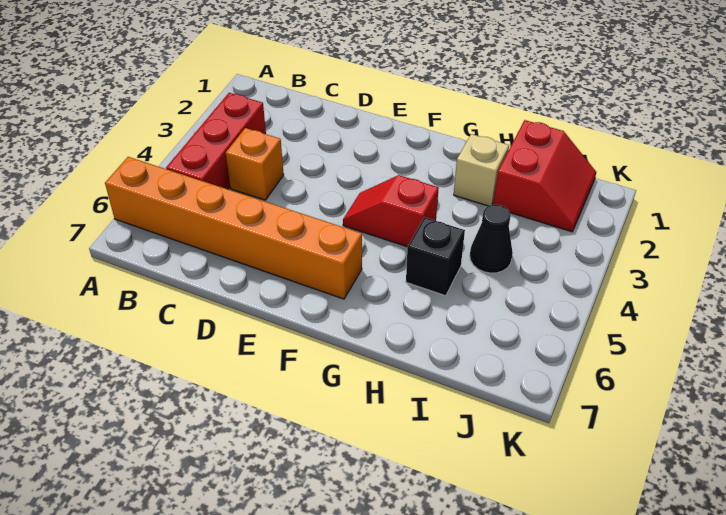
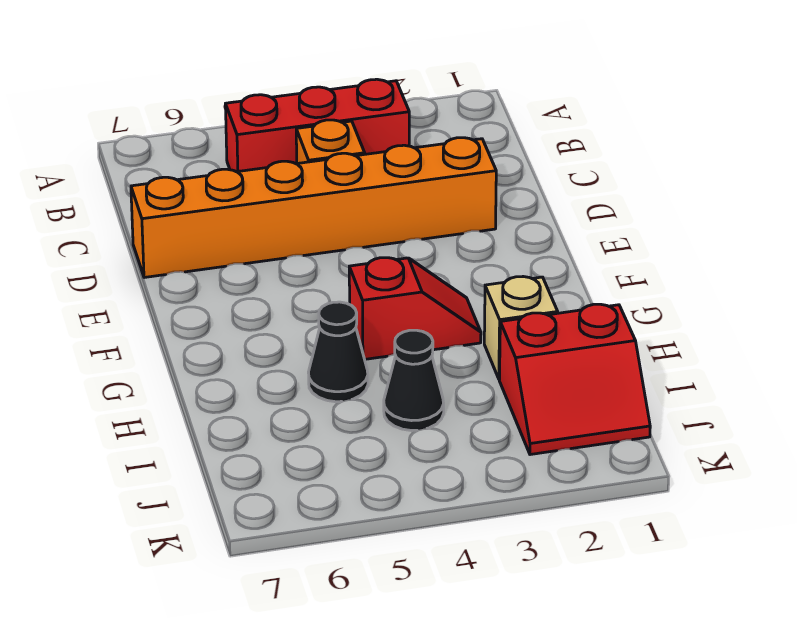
orange 1x6 brick [105,157,362,299] -> orange 1x6 brick turned to [131,138,496,278]
red 1x2 slope [343,175,439,247] -> red 1x2 slope turned to [349,258,481,359]
black 1x1 brick [406,217,465,296] -> black 1x1 cone [308,302,368,402]

